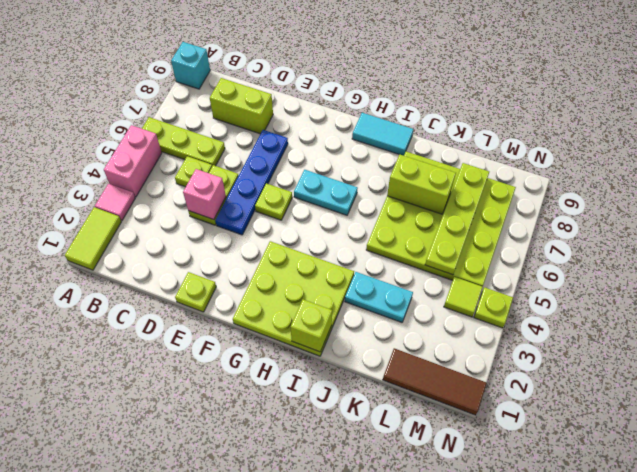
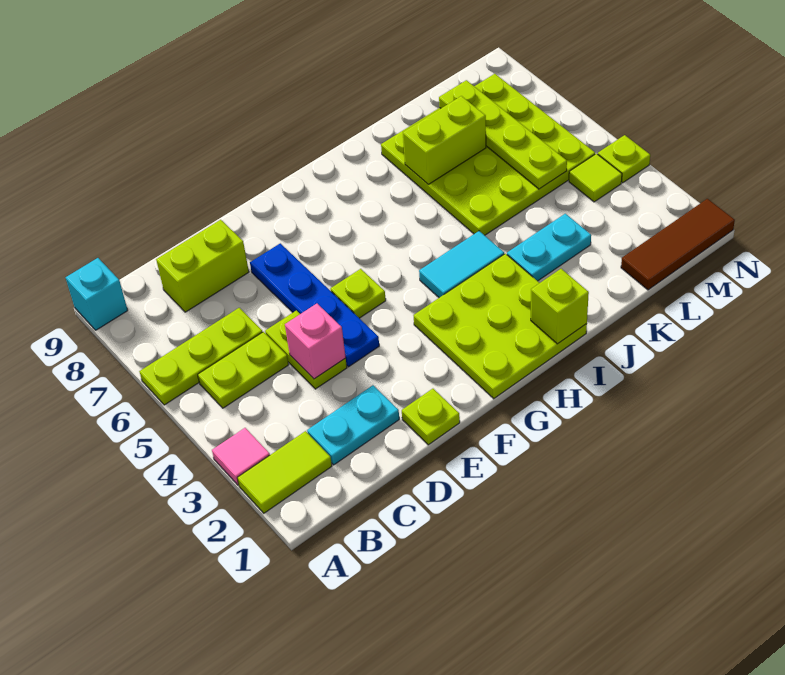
lime 1x2 tile [65,207,121,270] -> lime 1x2 tile turned to [237,431,332,513]
pink 1x2 brick [104,125,162,197] -> none
lime 1x1 plate [175,156,212,187] -> lime 1x2 plate [198,332,289,408]
cyan 1x2 plate [294,170,358,215] -> cyan 1x2 plate moved to [307,385,399,465]
cyan 1x2 tile [352,113,413,156] -> cyan 1x2 tile moved to [419,231,504,298]

